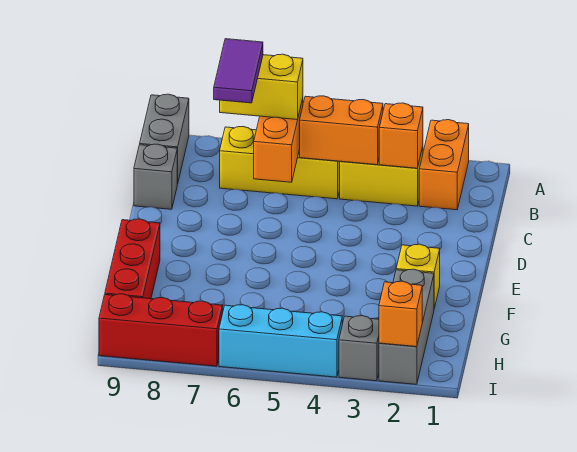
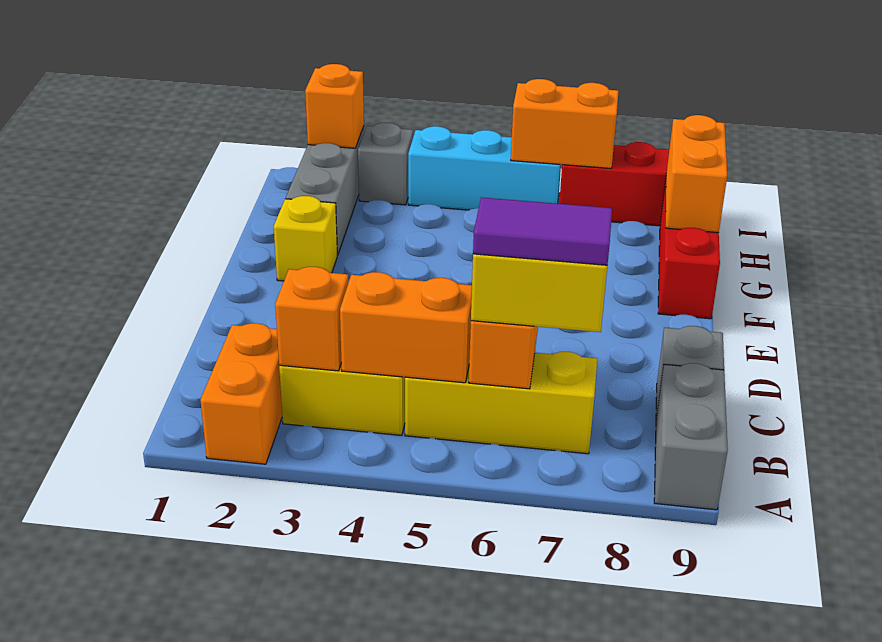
purple 1x2 tile [214,39,263,103] -> purple 1x2 tile turned to [473,197,612,265]
none -> orange 1x2 brick [666,115,727,233]
none -> orange 1x2 brick [511,79,618,168]

